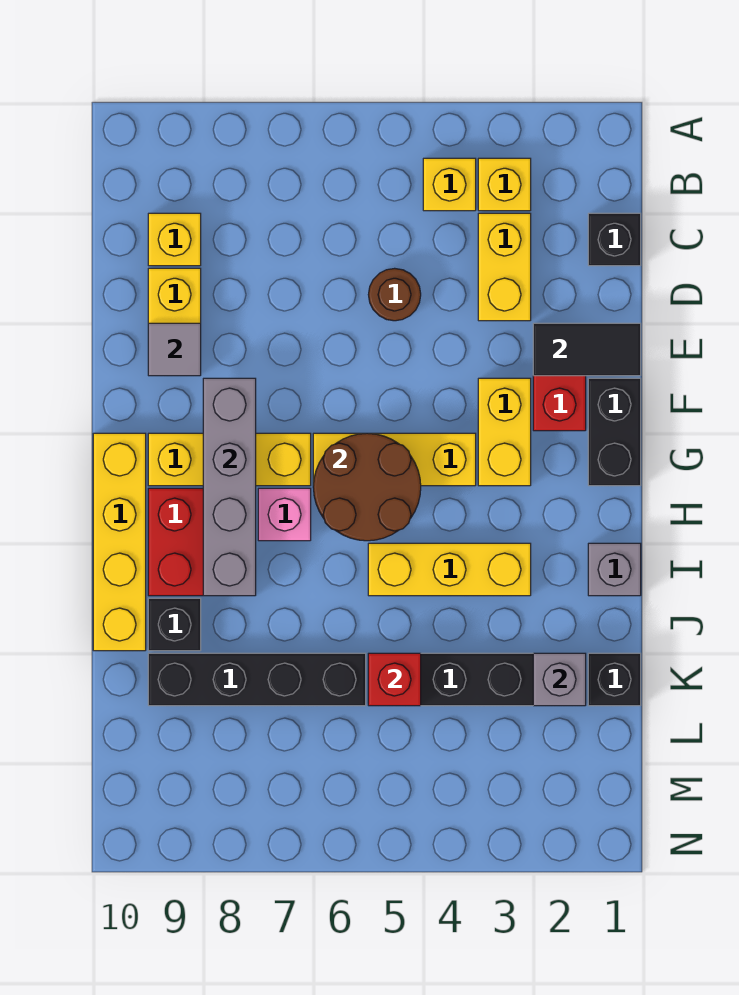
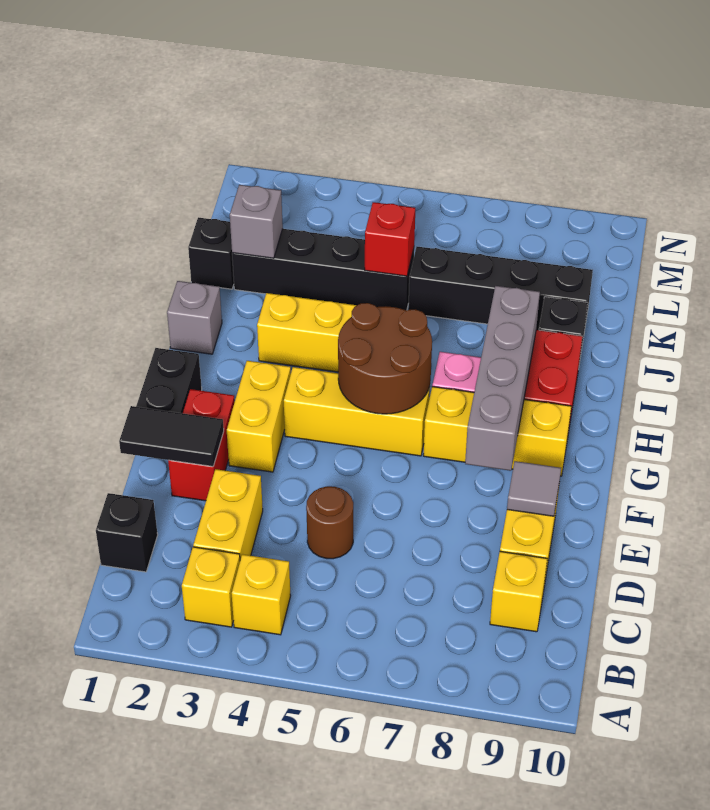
yellow 1x4 brick [93,433,146,651] -> none

